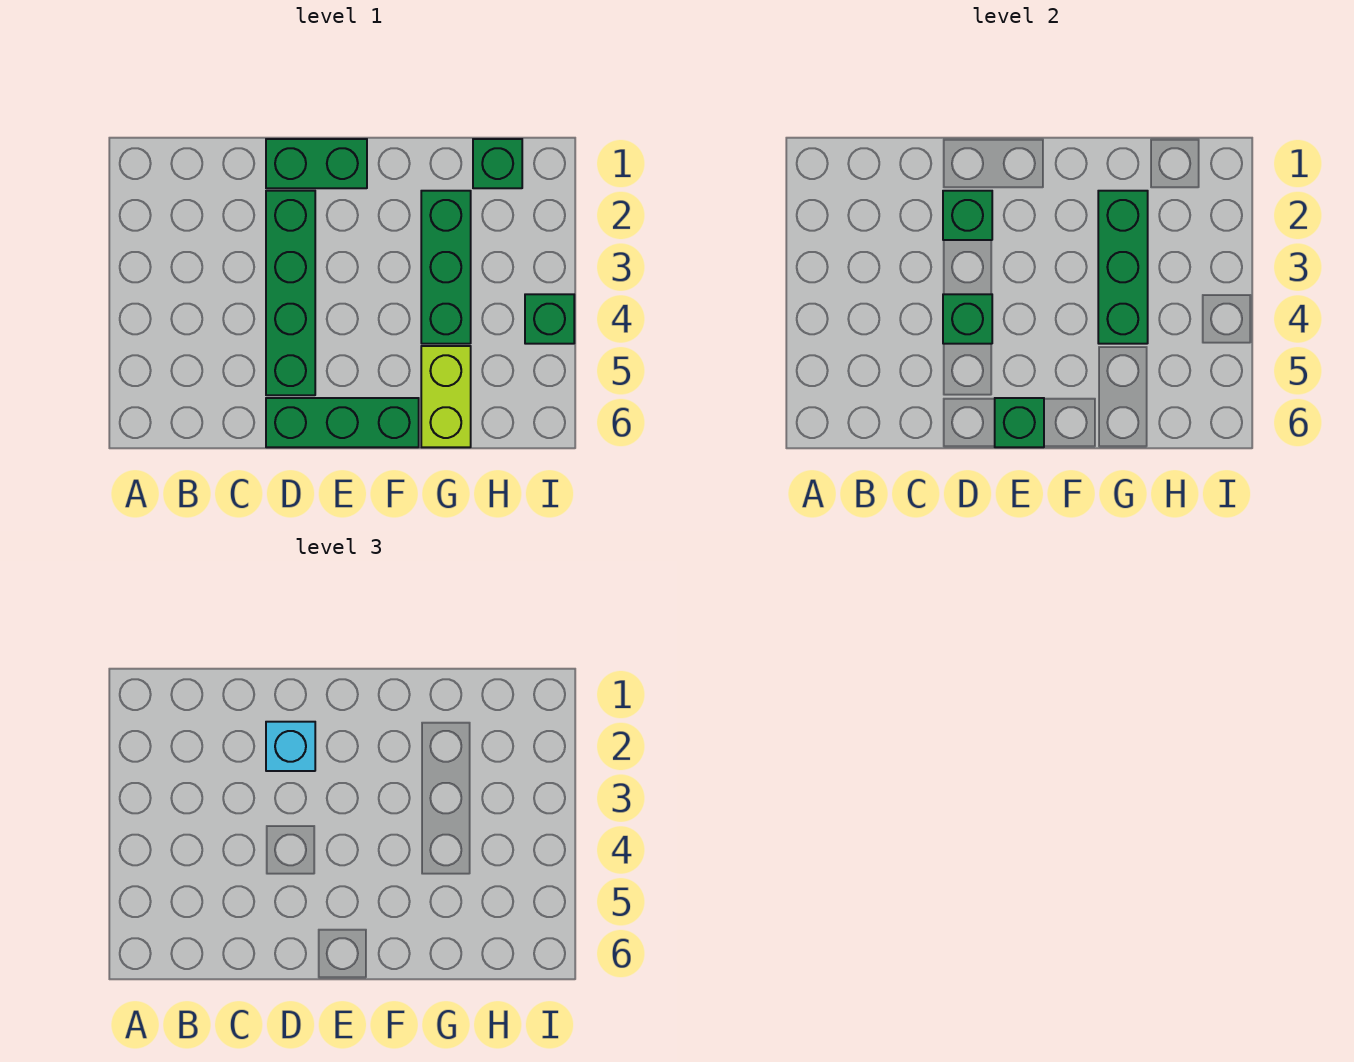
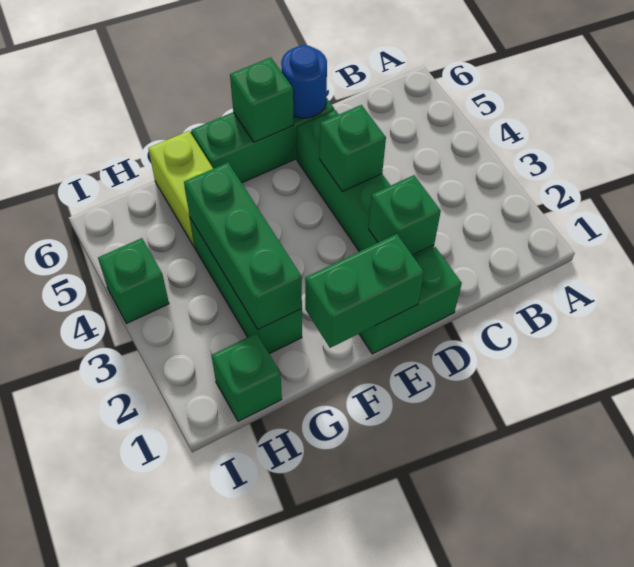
cyan 1x1 brick [266,722,315,771] -> none
none -> blue 1x1 round brick [281,45,327,118]
none -> green 1x2 brick [305,234,424,348]

